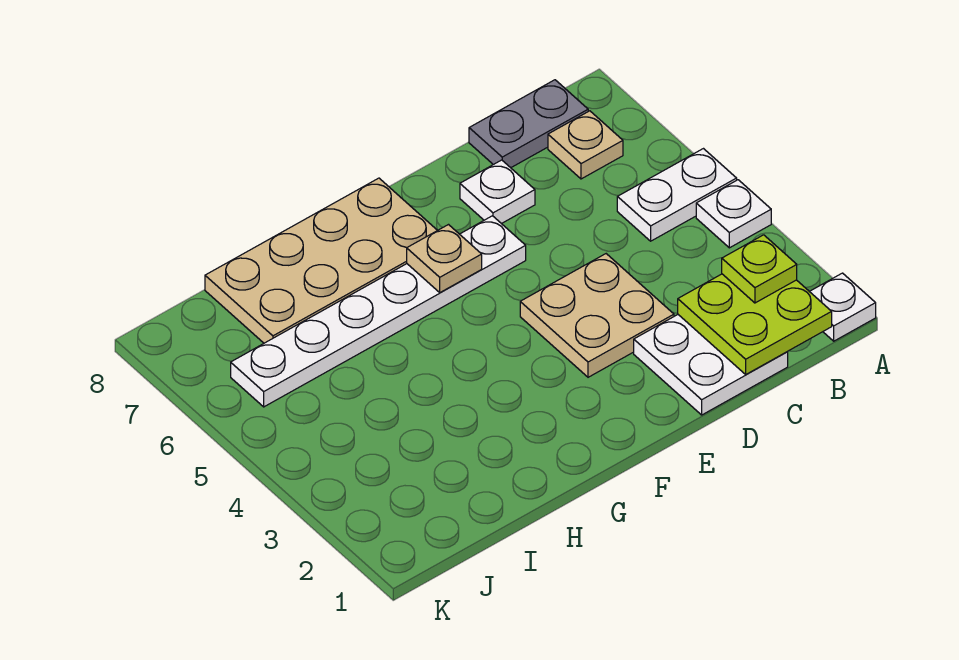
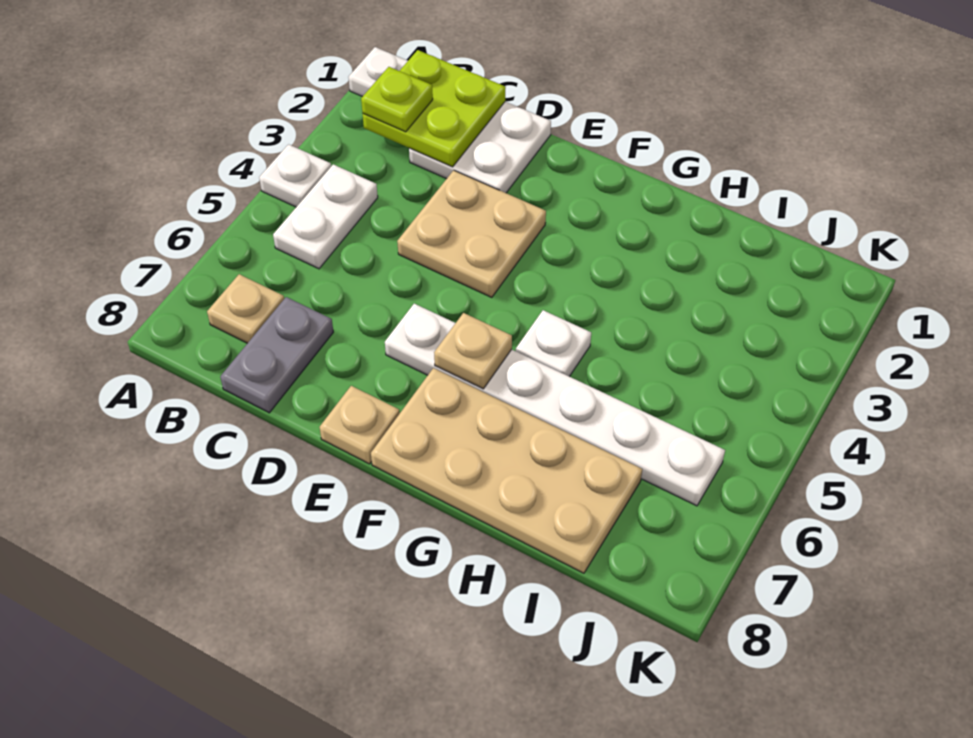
white 1x2 plate [617,149,737,241] -> white 1x2 plate turned to [273,164,378,269]
grey 1x2 plate [469,80,588,168] -> grey 1x2 plate turned to [220,297,333,413]
white 1x1 plate [460,160,535,224] -> white 1x1 plate moved to [516,310,591,376]
none -> tan 1x1 plate [320,386,400,464]

